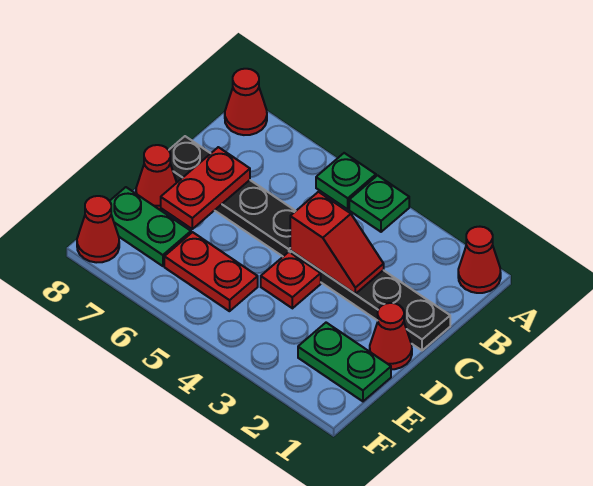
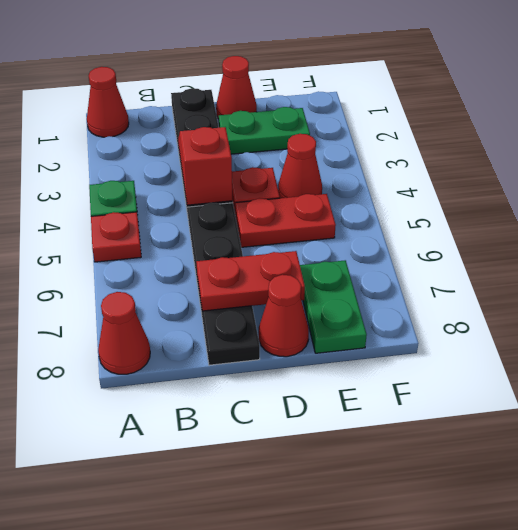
green 1x1 plate [316,153,376,209] -> red 1x1 plate [91,212,141,262]
green 1x2 plate [298,323,391,401] -> green 1x2 plate turned to [219,107,310,154]
red 1x2 plate [164,232,258,311] -> red 1x2 plate turned to [235,194,336,247]
red 1x1 cone [77,196,119,263] -> red 1x1 cone moved to [278,134,322,198]

